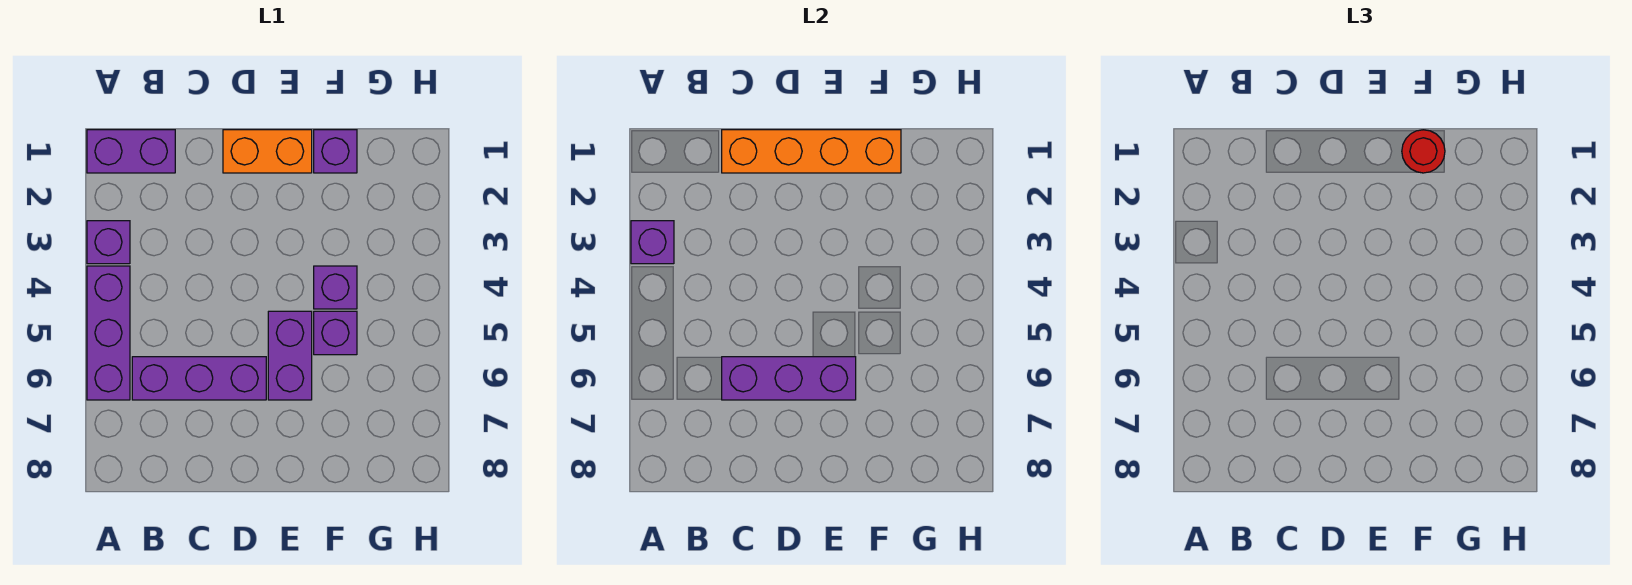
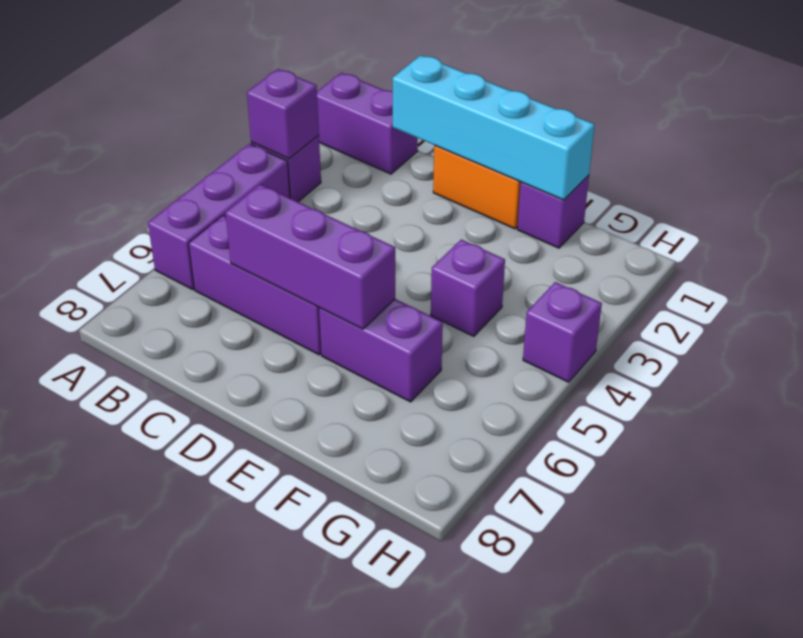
orange 1x4 brick [722,130,901,173] -> cyan 1x4 brick [393,55,595,200]
purple 1x2 brick [268,311,312,400] -> purple 1x2 brick turned to [319,299,443,402]
red 1x1 round brick [1402,130,1445,173] -> none
purple 1x1 brick [314,311,357,355] -> purple 1x1 brick moved to [523,282,602,382]

